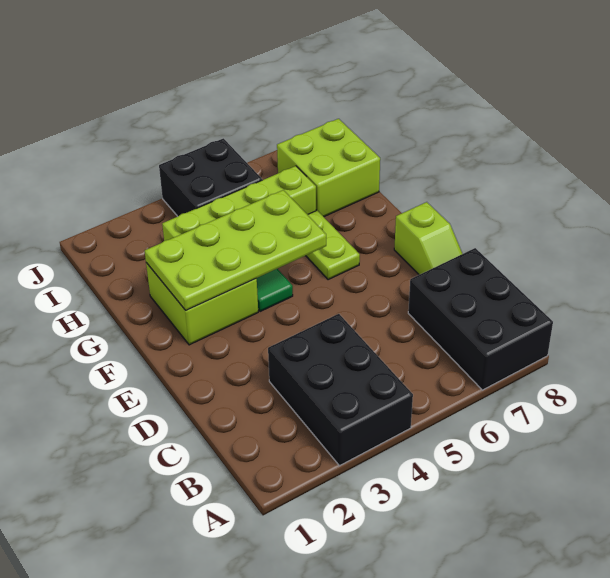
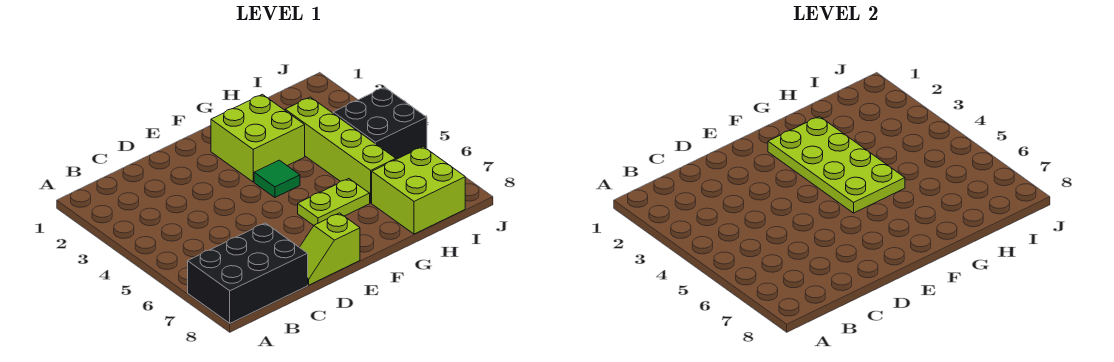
black 2x3 brick [268,314,413,466] -> none

